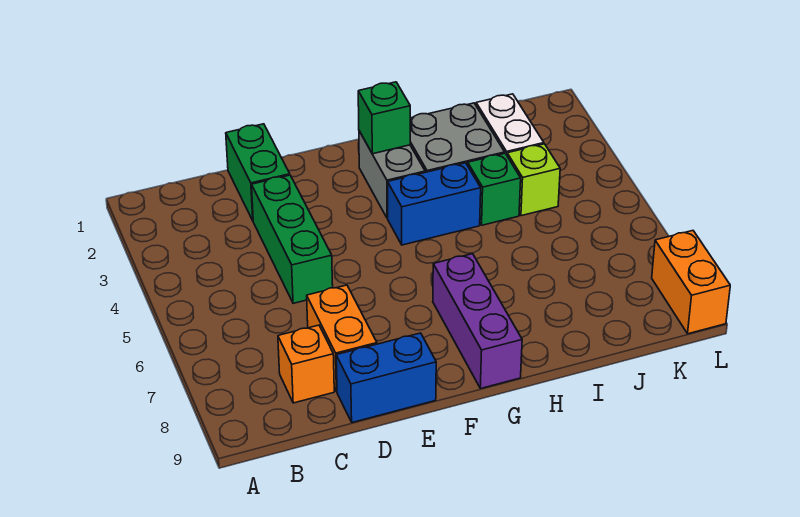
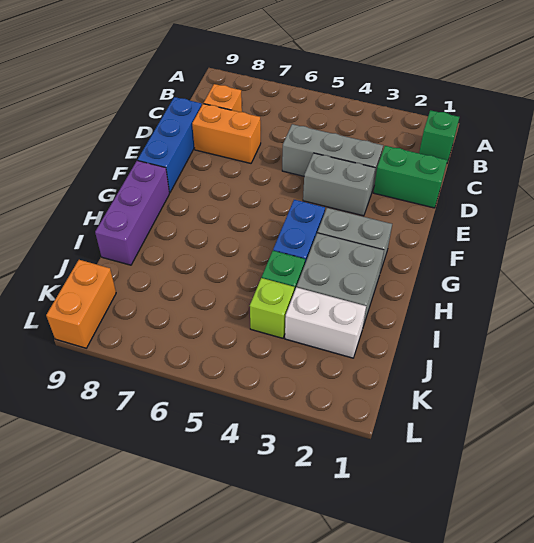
green 1x3 brick [252,175,333,303] -> grey 1x3 brick [282,124,383,191]
blue 1x2 brick [336,333,436,422] -> blue 1x3 brick [138,97,202,193]
none -> grey 1x2 brick [303,153,375,216]
green 1x1 brick [358,82,410,154] -> green 1x1 brick moved to [419,110,459,163]
purple 1x3 brick [433,254,522,389] -> purple 1x3 brick turned to [95,161,169,265]
orange 1x2 brick [652,231,730,334] -> orange 1x2 brick turned to [46,260,116,348]

